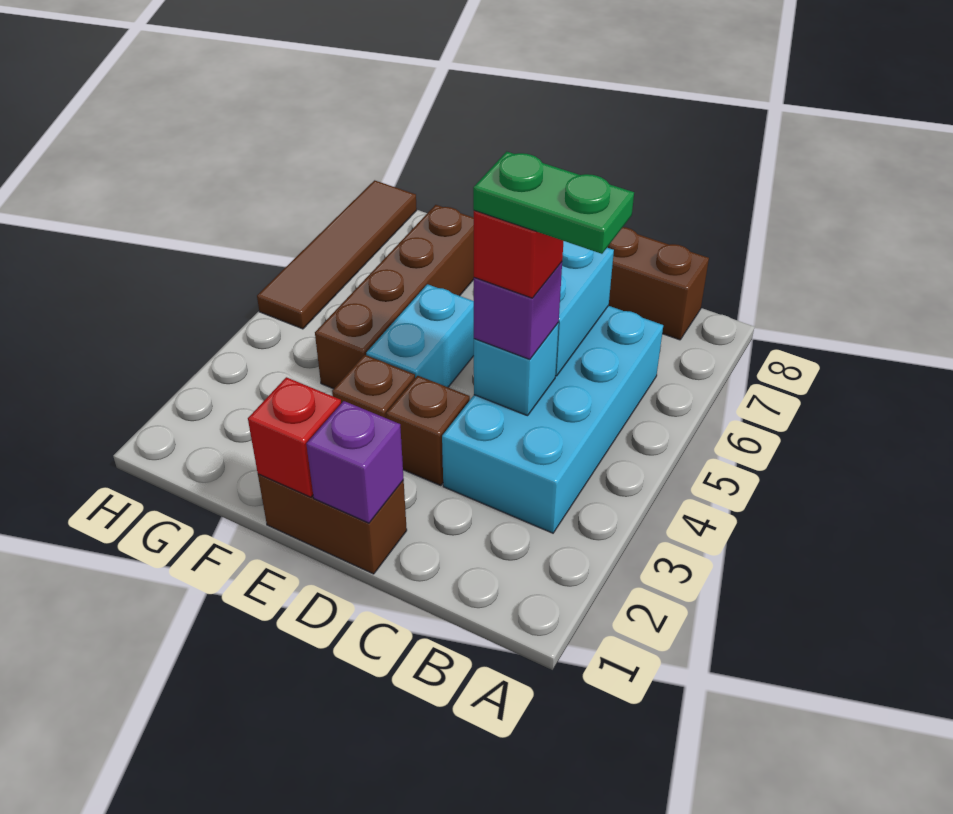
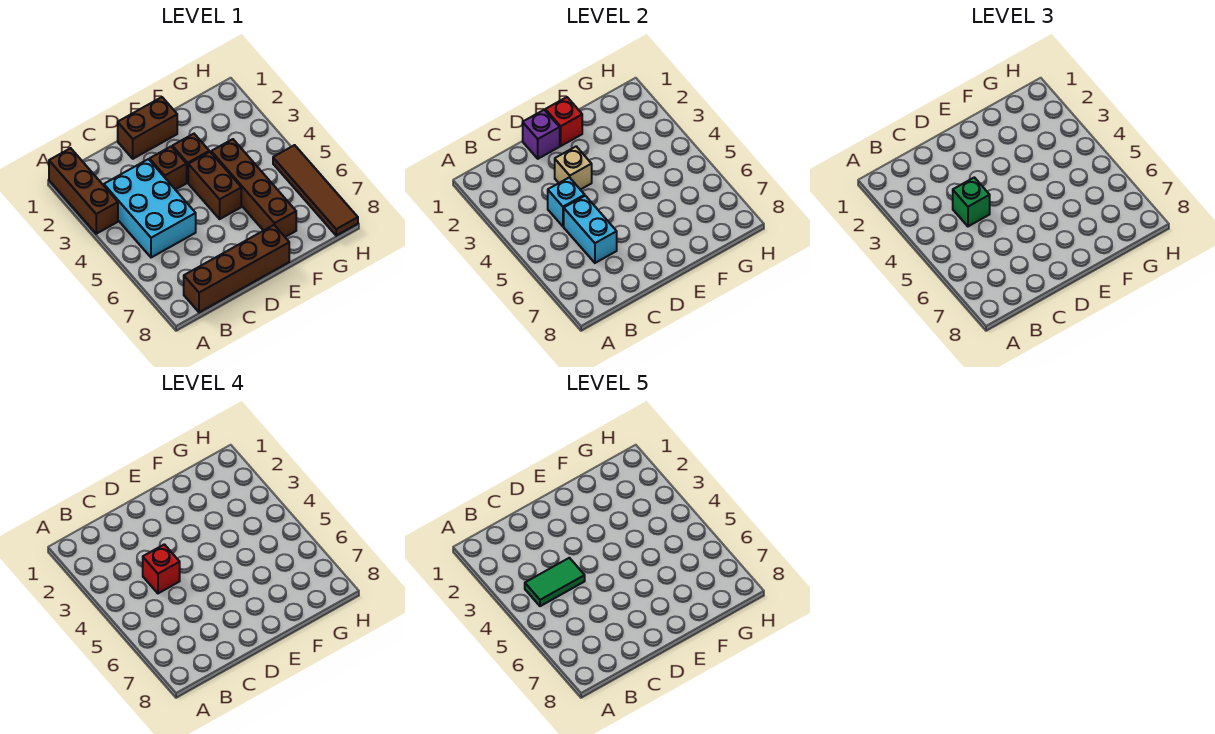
none -> brown 1x3 brick [49,148,118,234]
cyan 2x4 brick [442,306,663,533] -> cyan 2x3 brick [104,159,196,258]
green 1x2 plate [473,152,634,254] -> green 1x2 tile [525,558,585,606]
purple 1x1 brick [474,262,562,359] -> green 1x1 brick [953,177,990,226]
none -> tan 1x1 brick [555,146,592,190]
cyan 1x2 brick [366,284,474,387] -> brown 1x2 brick [188,152,241,219]

